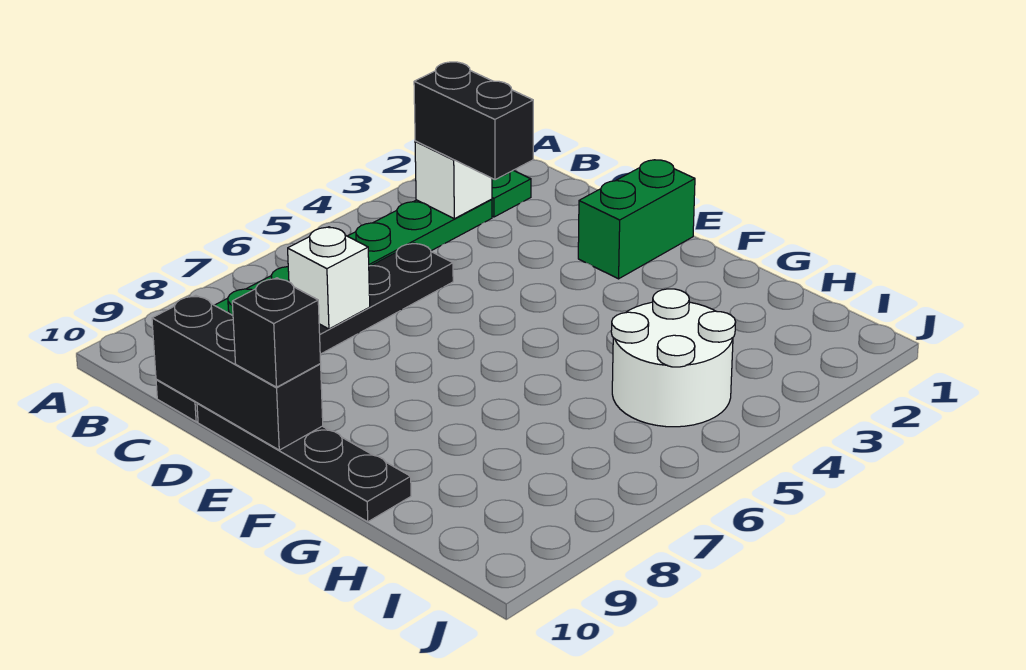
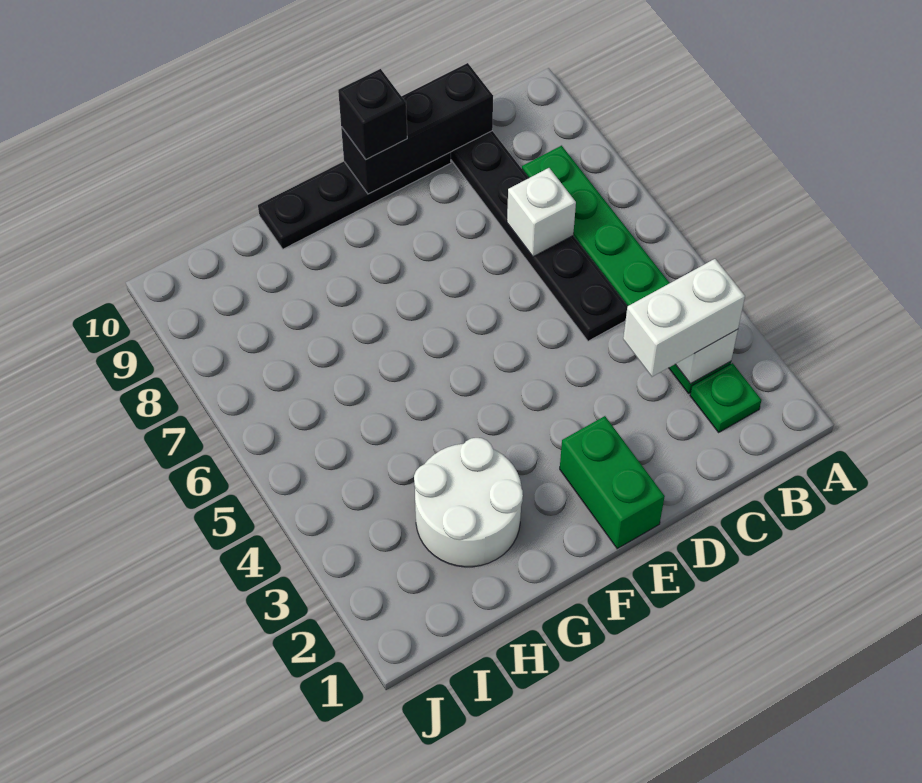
black 1x2 brick [414,62,533,180] -> white 1x2 brick [623,259,745,377]
white 2x2 round brick [611,289,736,427] -> white 2x2 round brick moved to [414,438,523,567]

